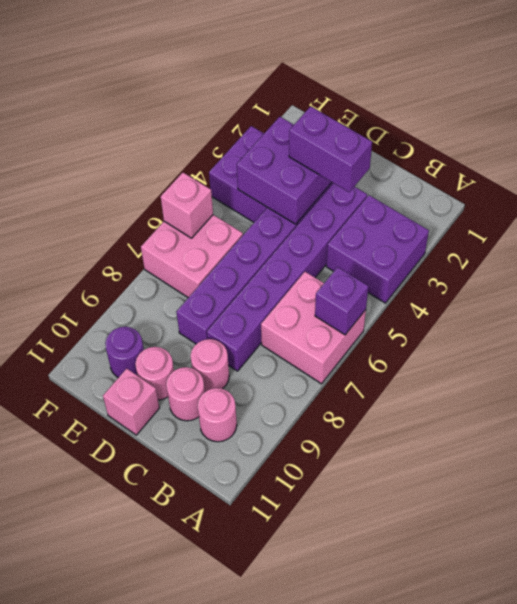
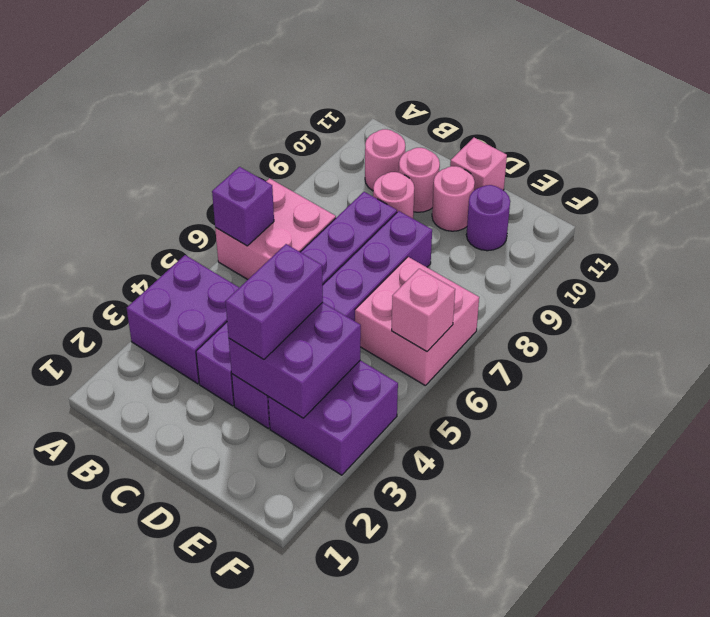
purple 1x2 brick [289,106,372,192] -> purple 1x2 brick turned to [225,244,323,360]

